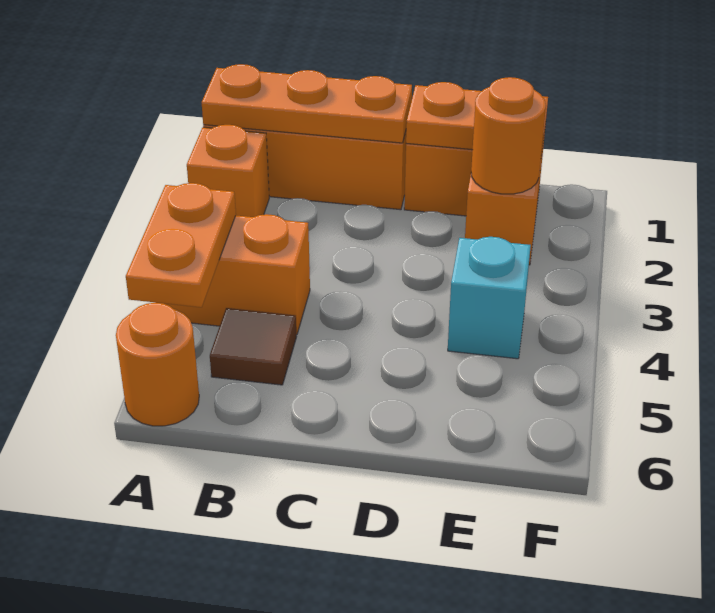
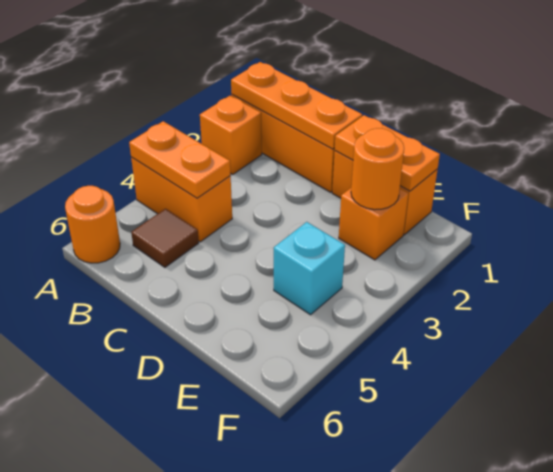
orange 1x2 plate [126,183,236,307] -> orange 1x2 plate turned to [129,121,231,198]

